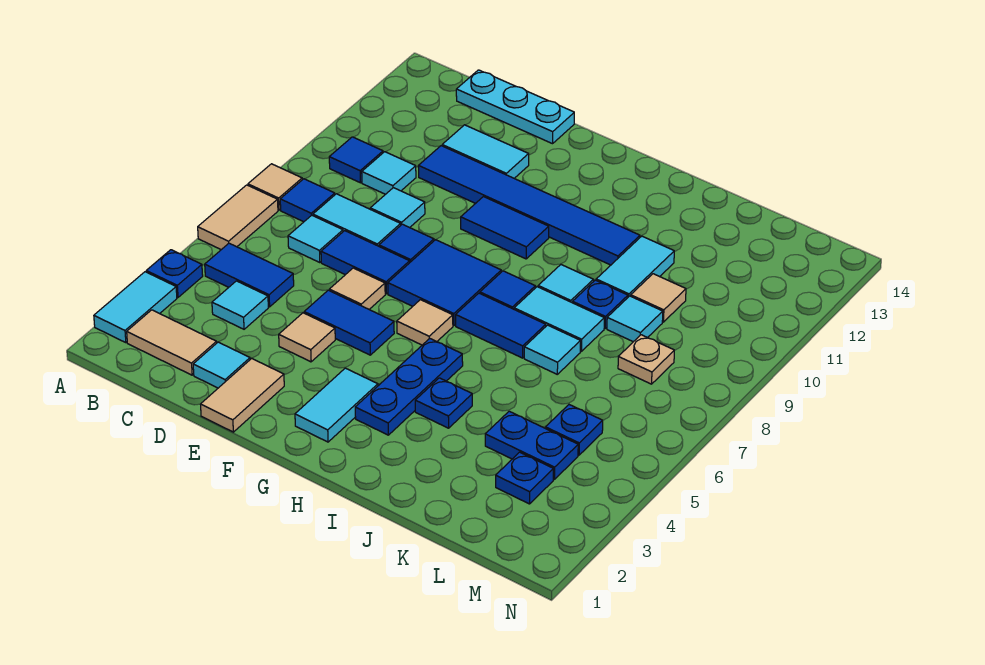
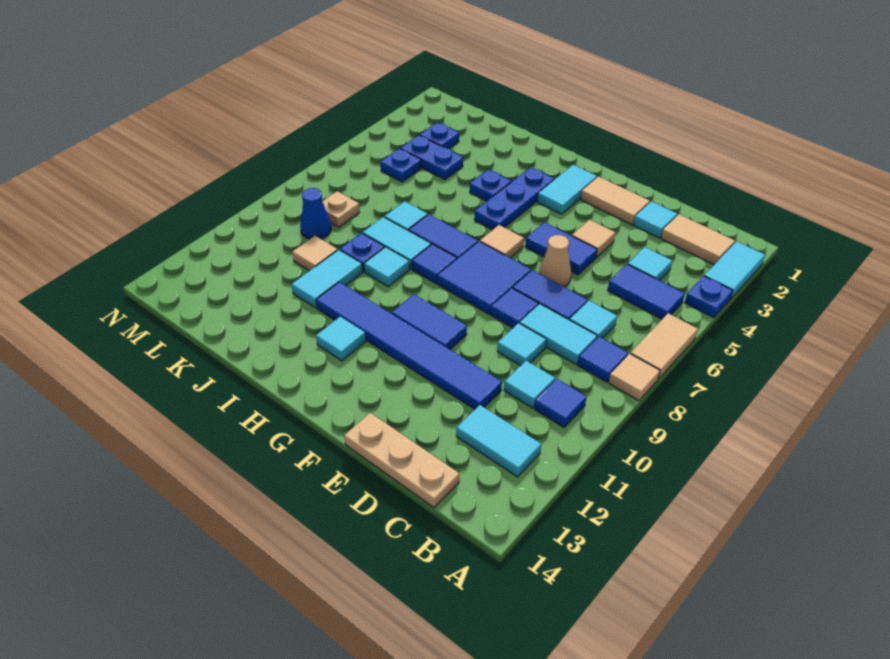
cyan 1x3 plate [456,70,574,144] -> tan 1x3 plate [344,413,459,508]
cyan 1x2 tile [442,125,529,178] -> cyan 1x2 tile moved to [456,405,541,477]
tan 1x2 tile [201,359,284,432] -> tan 1x2 tile turned to [581,176,650,225]
tan 1x1 tile [329,268,385,309] -> tan 1x1 cone [539,235,571,287]
cyan 1x1 tile [607,296,663,342] -> cyan 1x1 tile moved to [316,317,366,361]
none -> blue 1x1 cone [300,188,331,239]

